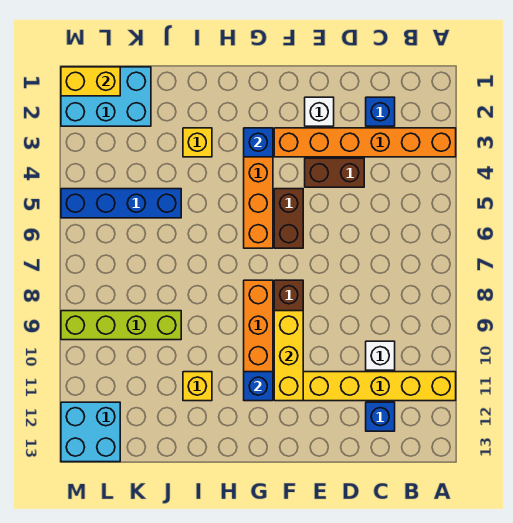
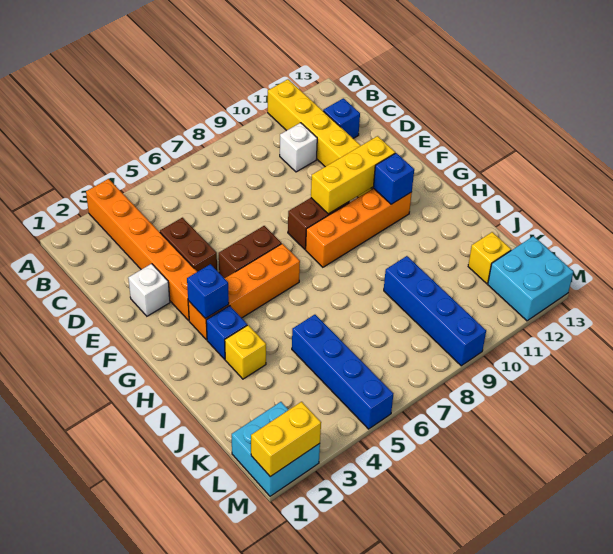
blue 1x1 brick [366,97,395,126] -> blue 1x1 brick moved to [206,306,247,359]
yellow 1x1 brick [183,372,212,401] -> yellow 1x1 brick moved to [468,232,511,284]
lime 1x4 brick [61,311,181,340] -> blue 1x4 brick [384,256,486,366]
cyan 2x3 brick [61,67,151,126] -> cyan 2x2 brick [232,402,320,496]
yellow 1x2 brick [61,67,120,96] -> yellow 1x2 brick turned to [251,402,321,477]

